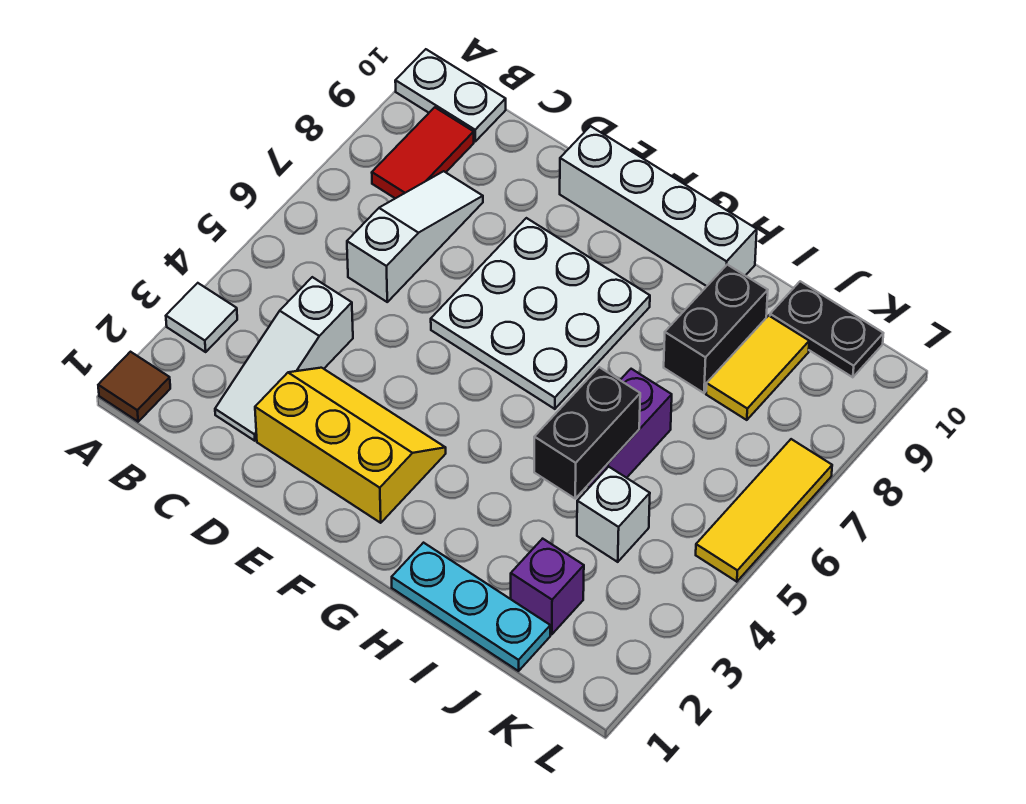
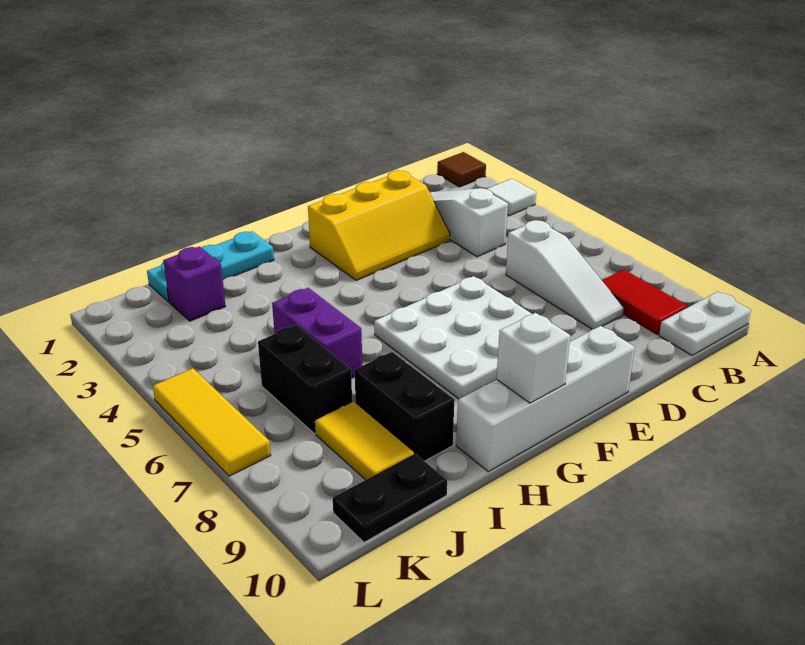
black 1x2 brick [534,367,640,498] -> black 1x2 brick moved to [258,325,352,434]
white 1x1 brick [577,467,650,562] -> white 1x1 brick moved to [497,313,570,403]

